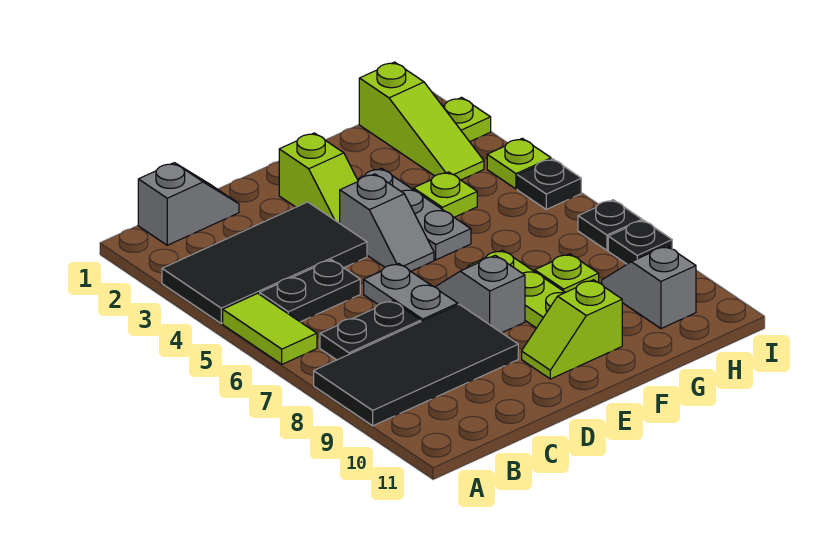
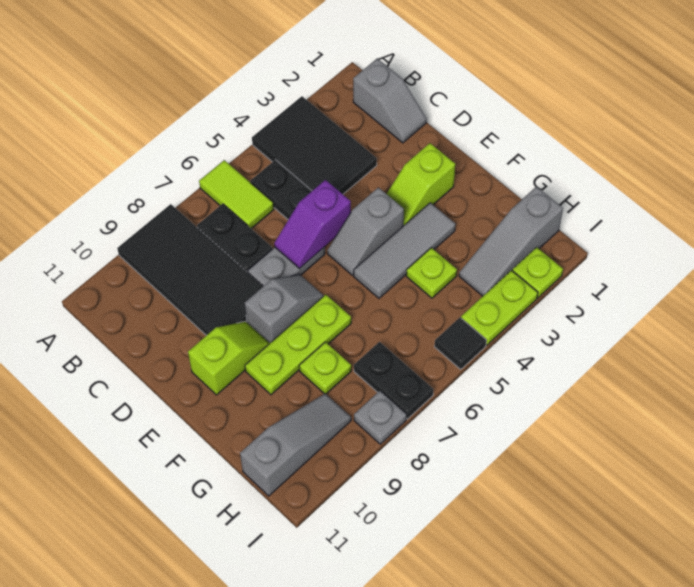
black 2x4 tile [162,202,367,323] -> black 2x3 tile [252,96,377,194]
lime 1x2 tile [223,293,317,364] -> lime 1x2 tile turned to [199,160,274,229]
none -> purple 1x2 slope [274,180,351,269]
lime 1x2 slope [522,280,622,379] -> lime 1x2 slope turned to [188,321,270,395]
grey 1x3 plate [357,168,471,260] -> grey 1x3 tile [354,203,456,298]
lime 1x3 slope [359,62,484,180] -> grey 1x3 slope [459,187,563,296]
grey 1x2 slope [602,246,696,328] -> grey 1x3 slope [240,394,351,496]
lime 1x1 plate [487,138,551,189] -> lime 1x2 plate [461,270,538,345]
black 1x1 plate [517,159,581,209] -> black 1x1 tile [434,318,486,369]
black 1x1 plate [578,200,642,250] -> black 1x2 plate [354,342,433,419]
black 1x1 plate [608,220,672,264] -> grey 1x1 plate [354,391,406,444]

